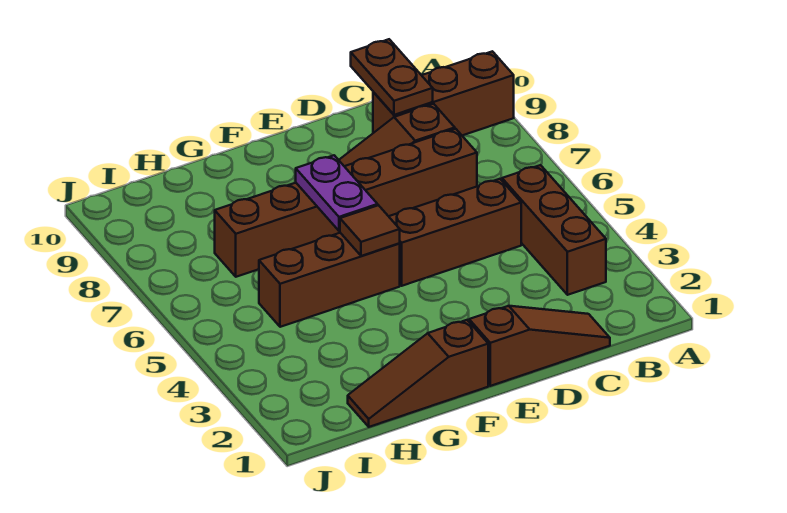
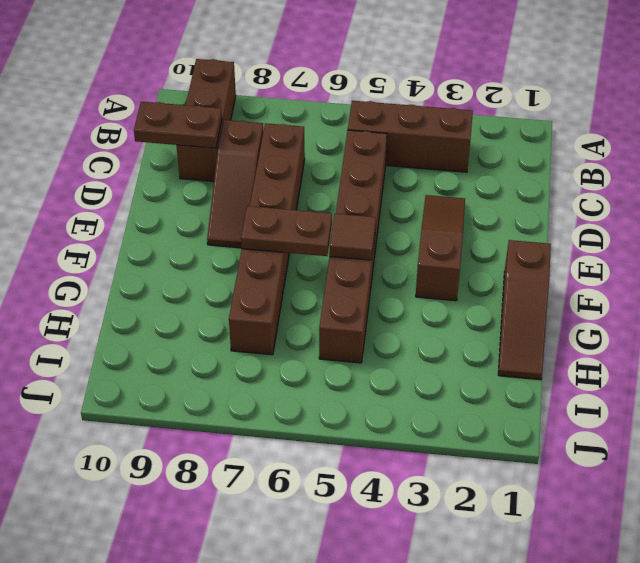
brown 1x3 slope [469,306,610,386] -> brown 1x3 slope moved to [416,195,465,301]
purple 1x2 plate [296,155,378,231] -> brown 1x2 plate [241,206,332,256]

